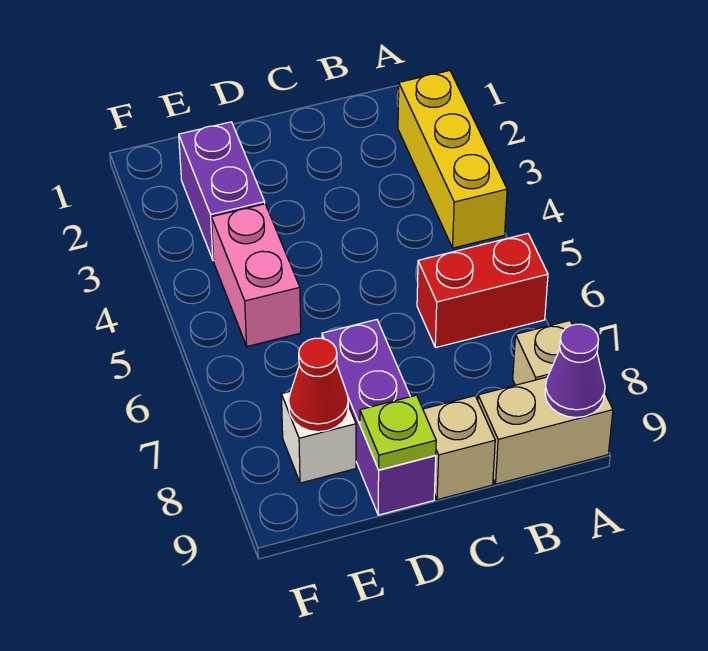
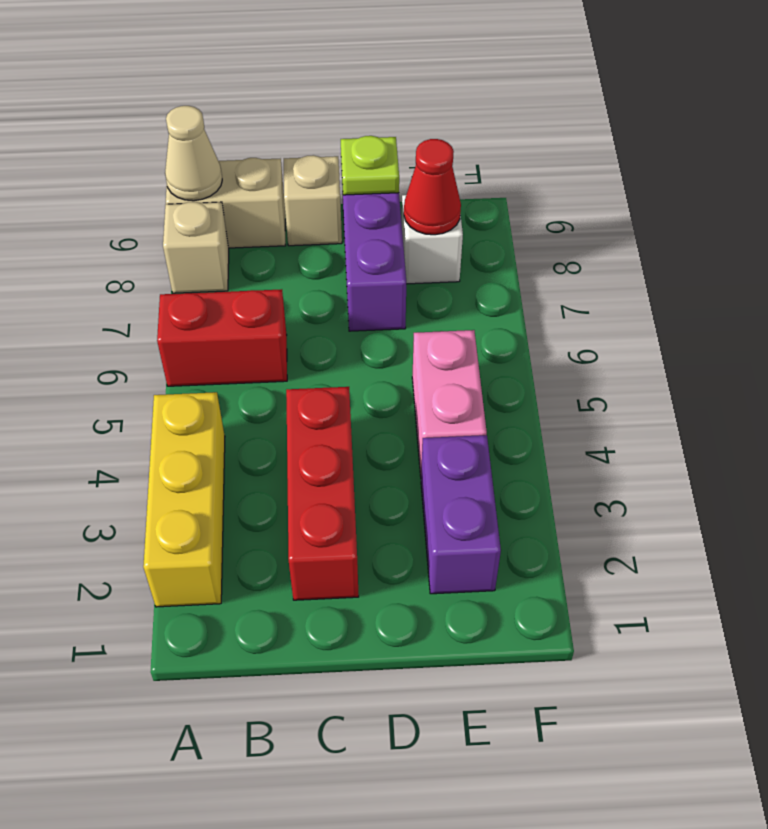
purple 1x1 cone [545,324,605,417] -> tan 1x1 cone [165,106,222,201]
none -> red 1x3 brick [286,387,359,600]

